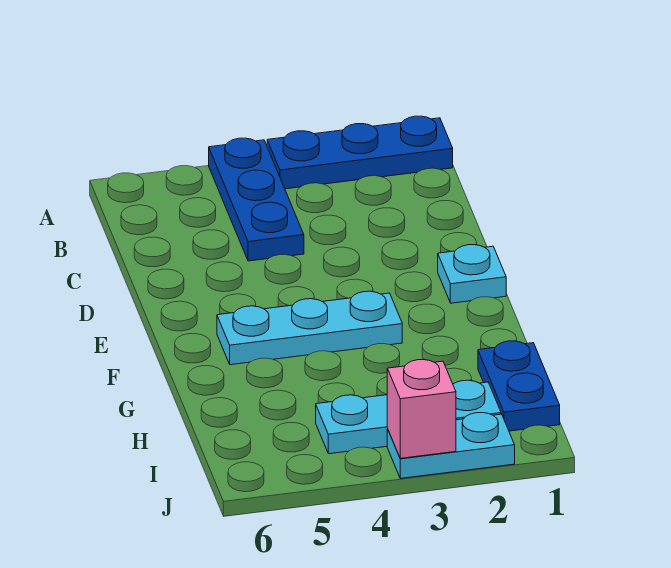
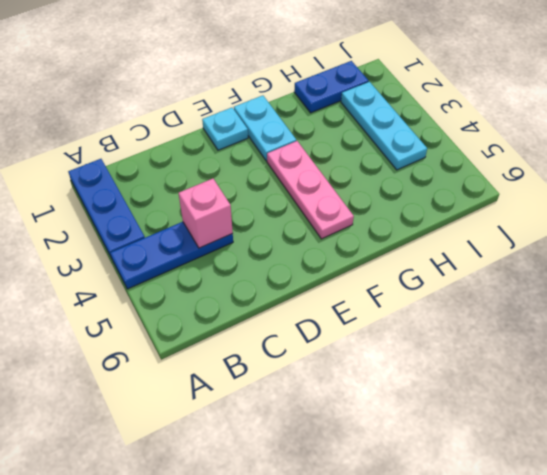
cyan 1x3 plate [217,291,402,365] -> pink 1x3 plate [267,141,354,239]
cyan 1x2 plate [387,413,515,478] -> cyan 1x2 plate moved to [234,95,296,161]
pink 1x1 brick [387,360,456,458] -> pink 1x1 brick moved to [178,179,233,248]

